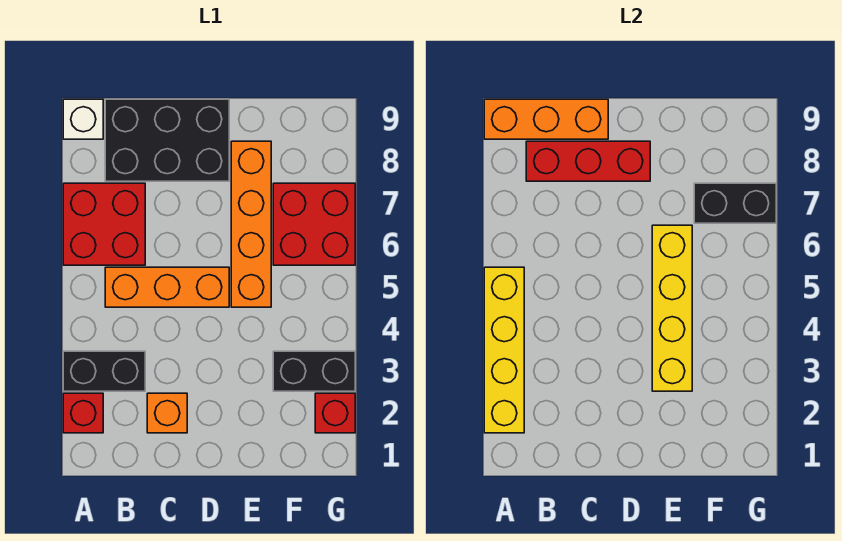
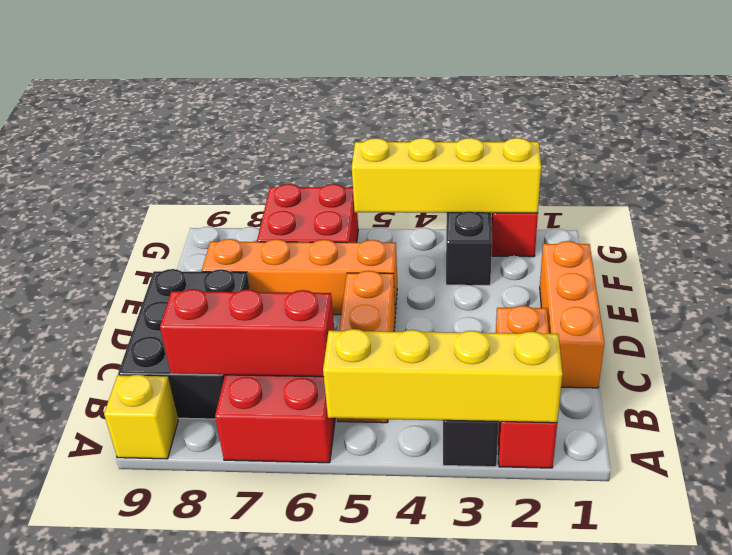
white 1x1 brick [63,99,103,139] -> yellow 1x1 brick [104,375,178,459]
orange 1x3 brick [484,99,608,139] -> orange 1x3 brick moved to [540,241,605,388]
red 1x3 brick [526,141,650,181] -> red 1x3 brick turned to [160,289,335,377]
yellow 1x4 brick [652,225,692,391] -> yellow 1x4 brick moved to [352,138,541,213]
black 1x2 brick [694,183,776,223] -> none

